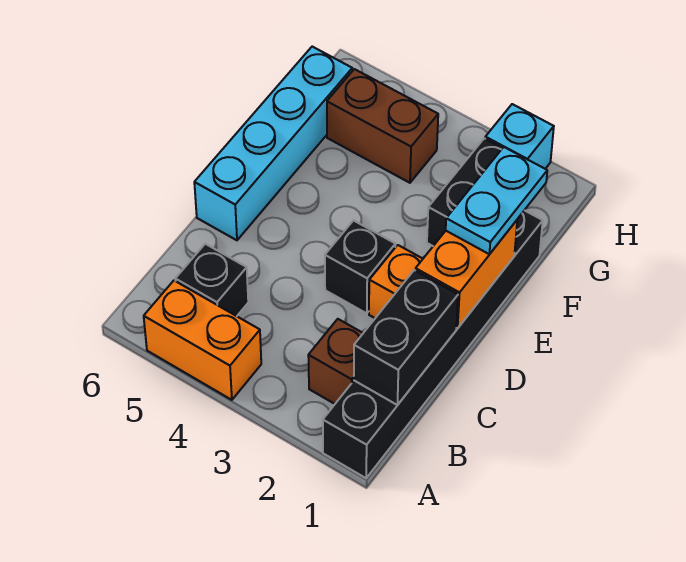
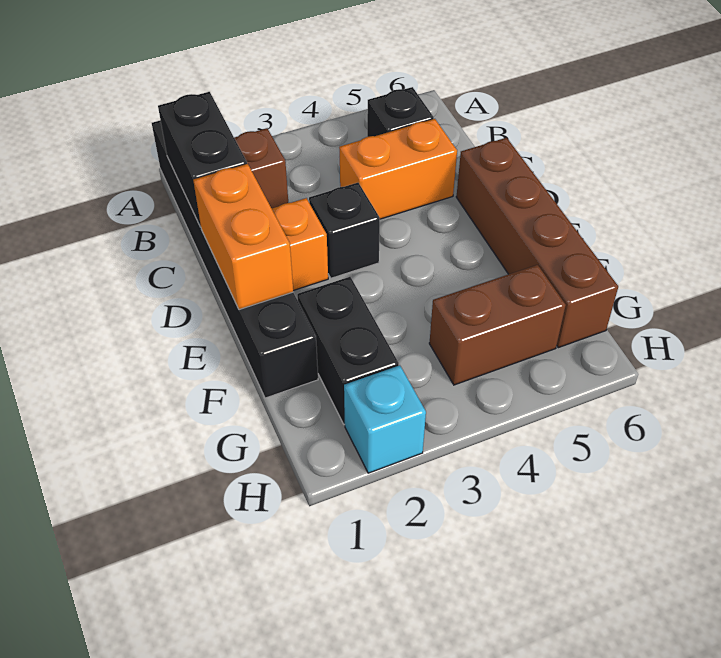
orange 1x2 brick [144,281,261,400] -> orange 1x2 brick moved to [339,119,457,219]
cyan 1x4 brick [194,47,352,240] -> brown 1x4 brick [456,138,618,348]
cyan 1x2 plate [446,147,547,254] -> none

